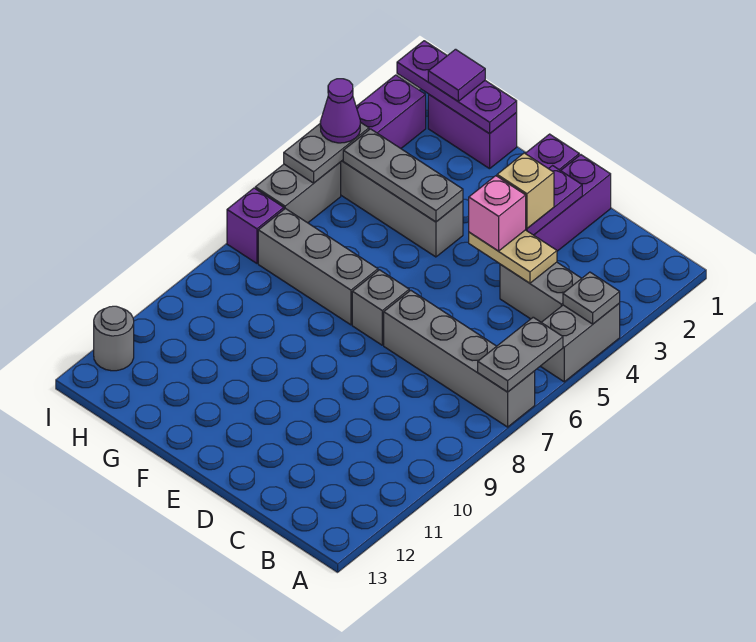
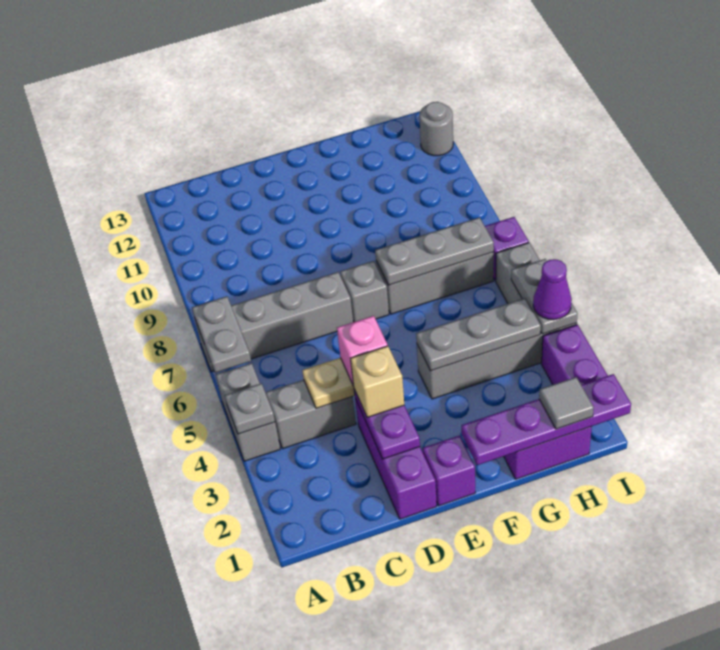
none -> grey 1x3 plate [375,218,494,285]
purple 1x3 plate [397,41,517,134] -> purple 1x4 plate [461,374,631,465]
purple 1x1 tile [428,49,485,101] -> grey 1x1 tile [539,377,594,429]

